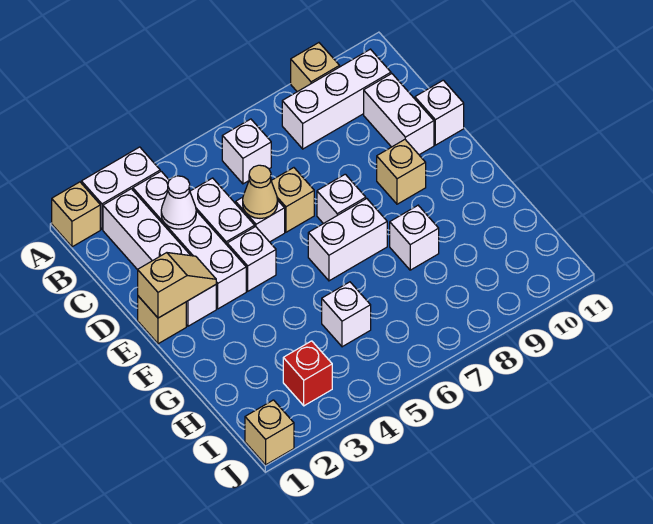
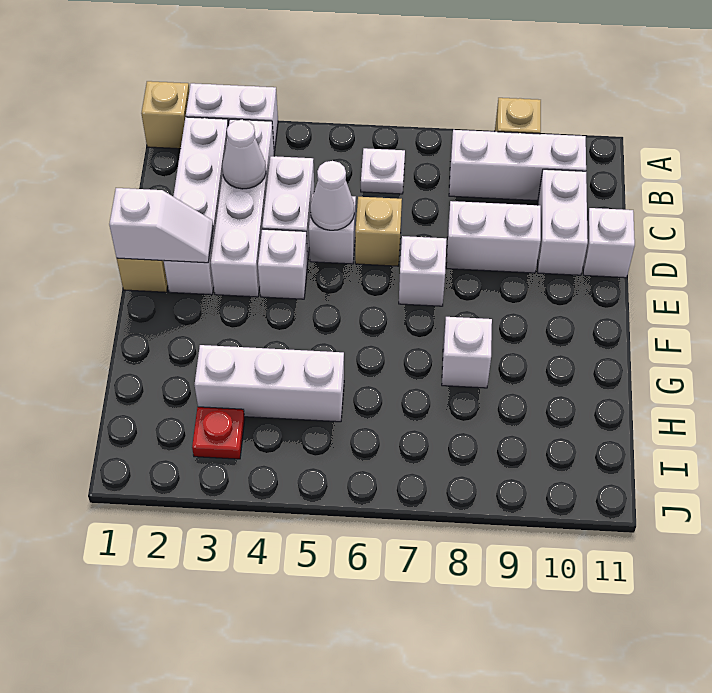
white 1x1 brick [222,119,271,184] -> white 1x1 plate [361,148,405,194]
tan 1x1 cone [243,165,278,218] -> white 1x1 cone [310,161,354,230]
tan 1x2 slope [138,253,216,318] -> white 1x2 slope [109,188,213,263]
tan 1x1 brick [377,140,426,204] -> none
white 1x2 brick [308,199,387,281] -> white 1x2 brick moved to [446,201,541,273]
white 1x1 brick [322,282,371,347] -> white 1x3 brick [195,345,344,422]
red 1x1 brick [283,341,332,406] -> red 1x1 plate [192,407,245,459]
tan 1x1 brick [245,400,294,465] -> none

